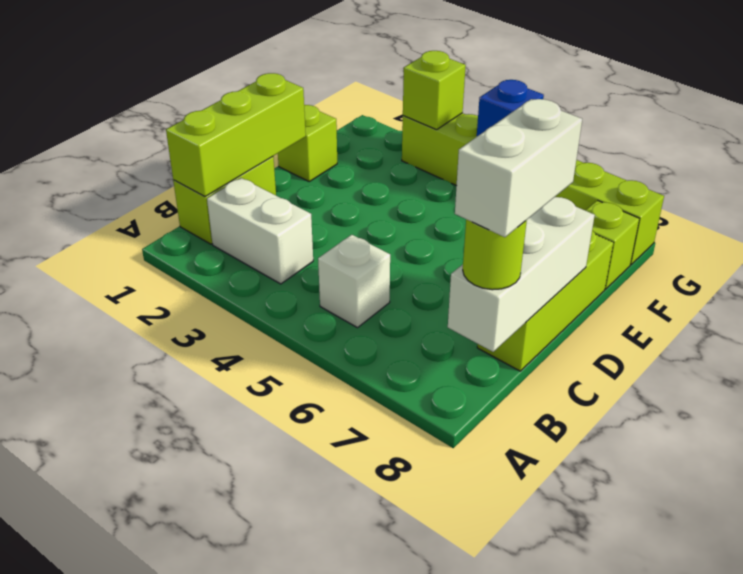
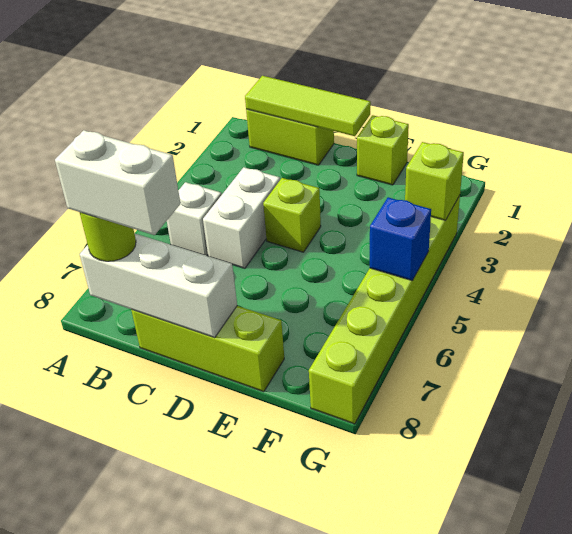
lime 1x3 brick [166,73,306,197] -> lime 1x3 tile [245,76,371,136]
white 1x2 brick [207,178,313,284] -> white 1x2 brick moved to [203,167,280,268]
lime 1x1 brick [585,200,639,289] -> lime 1x1 brick moved to [263,178,321,252]

